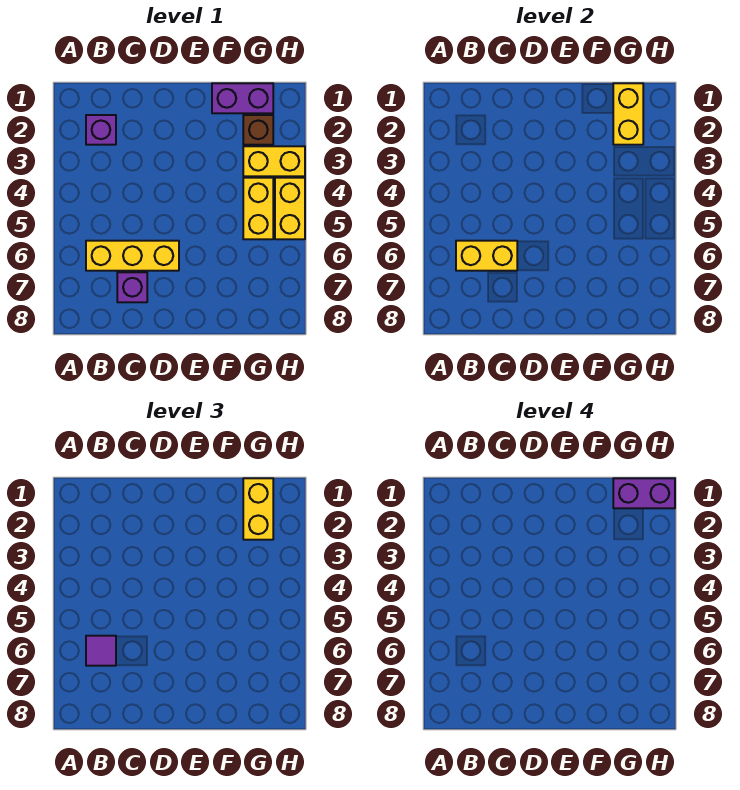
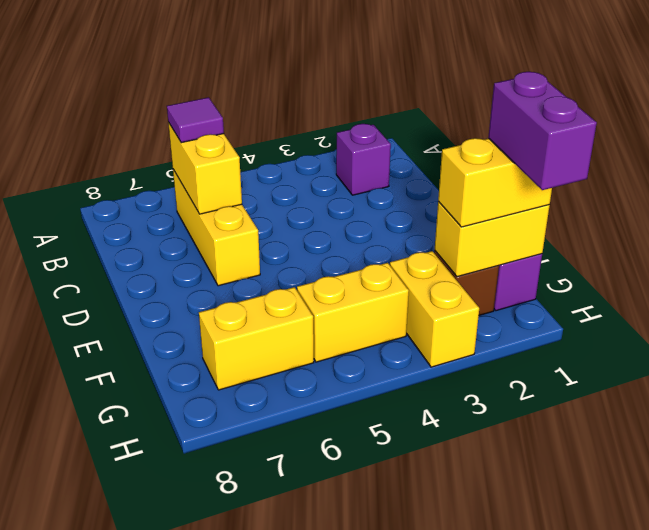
purple 1x1 brick [117,272,147,302] -> none
yellow 1x2 brick [275,178,305,239] -> yellow 1x2 brick moved to [199,287,314,390]

